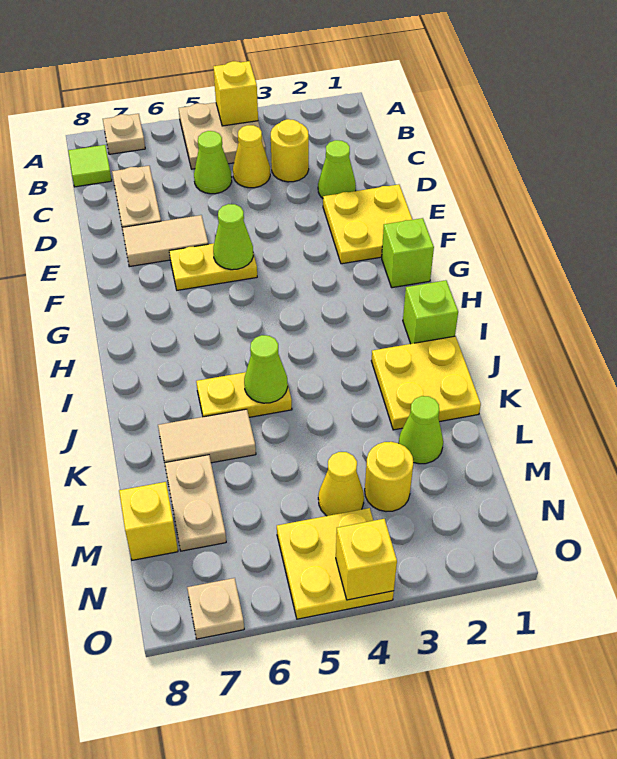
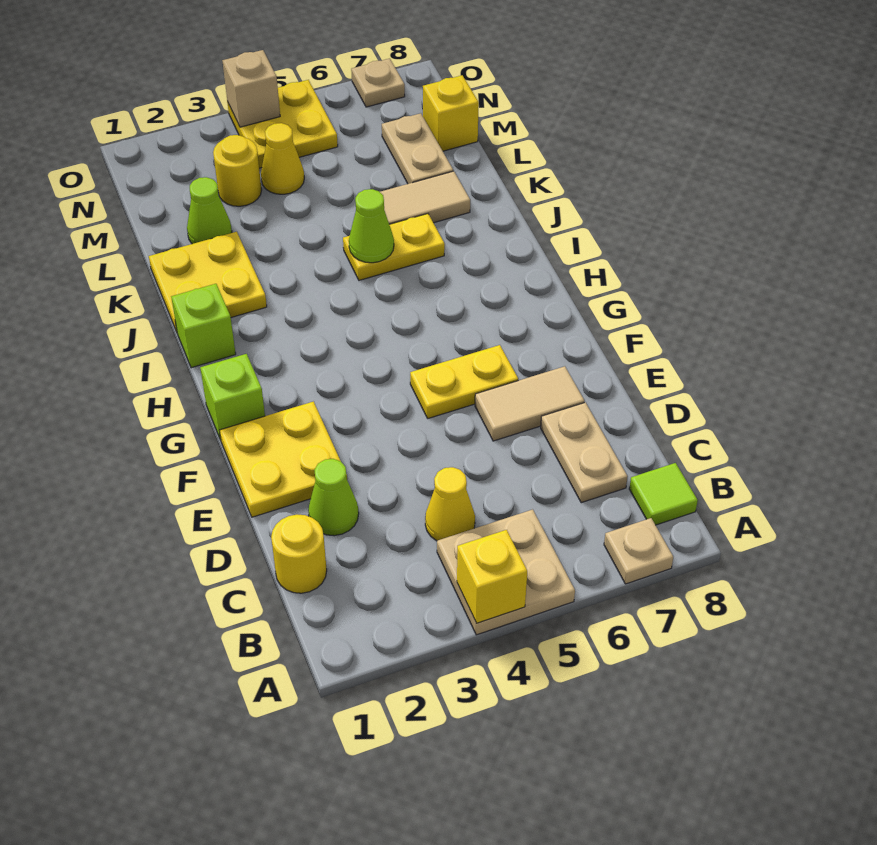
yellow 1x1 round brick [271,119,309,182] -> yellow 1x1 round brick moved to [271,514,327,593]
lime 1x1 cone [194,131,232,194] -> none
lime 1x1 cone [213,204,253,270] -> none
yellow 1x1 brick [336,519,397,600] -> tan 1x1 brick [222,50,280,127]

